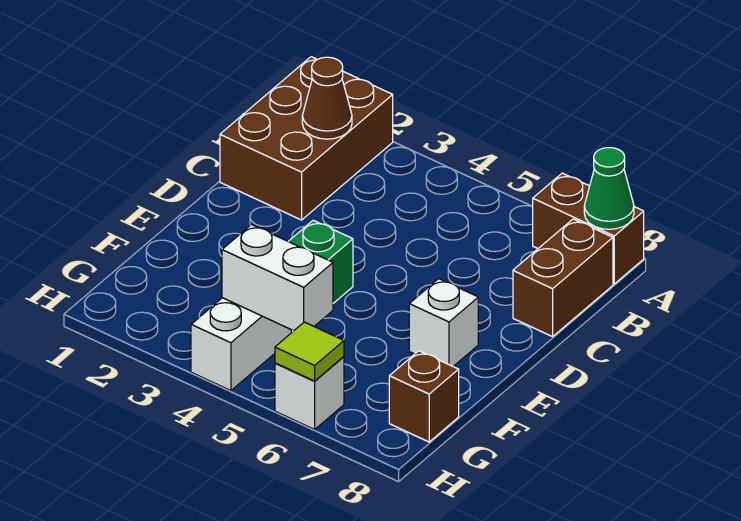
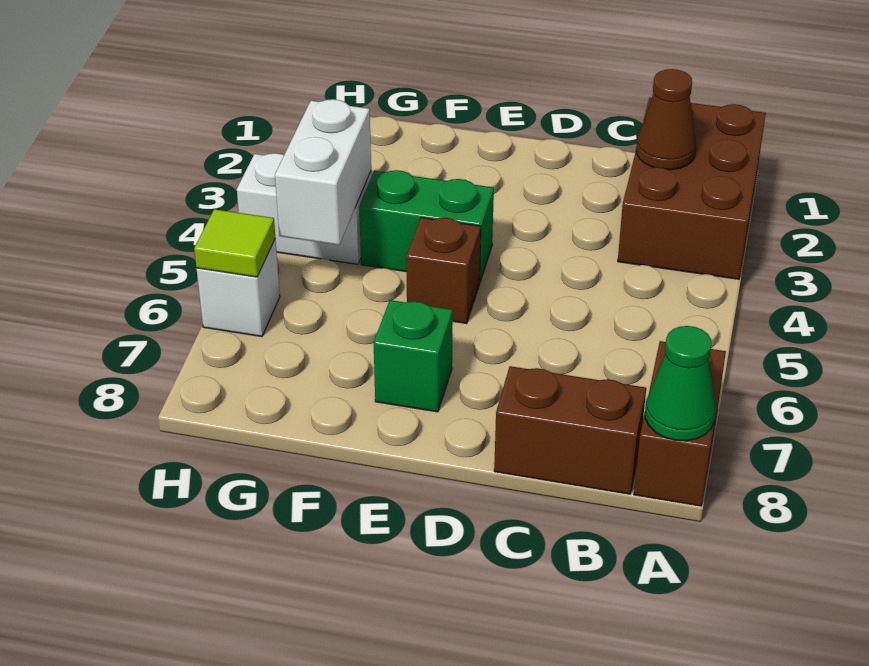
brown 2x3 brick [220,57,393,220] -> brown 2x3 brick turned to [618,98,766,279]
white 1x1 brick [409,279,478,366] -> green 1x1 brick [374,300,453,412]
brown 1x1 brick [389,351,459,442] -> brown 1x1 brick moved to [406,218,481,324]

